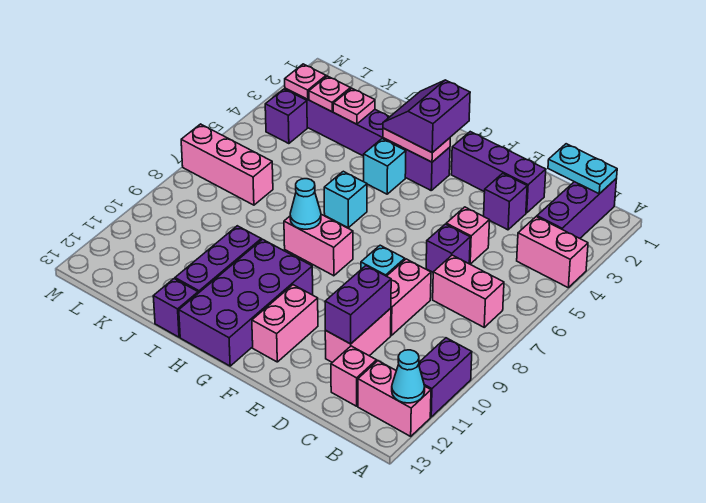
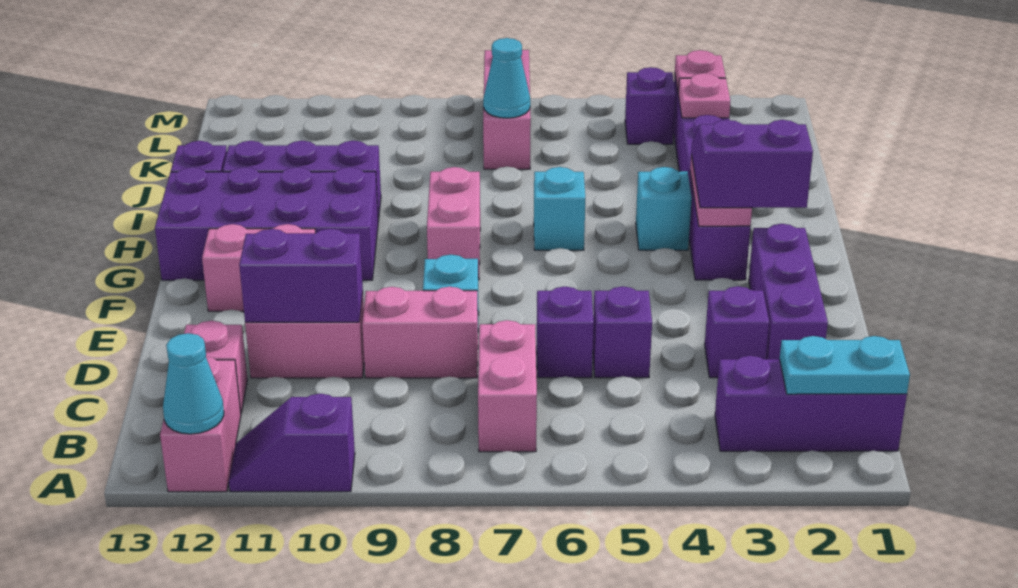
pink 1x2 brick [517,217,588,288] -> none
purple 1x2 brick [419,338,472,417] -> purple 1x2 slope [229,394,355,492]
cyan 1x2 plate [548,144,617,194] -> cyan 1x2 plate turned to [780,336,910,394]
pink 1x1 brick [446,207,490,264] -> purple 1x1 brick [593,286,652,378]
cyan 1x1 cone [290,179,321,229] -> cyan 1x1 cone moved to [483,38,530,118]
pink 1x1 plate [333,88,375,124] -> none

